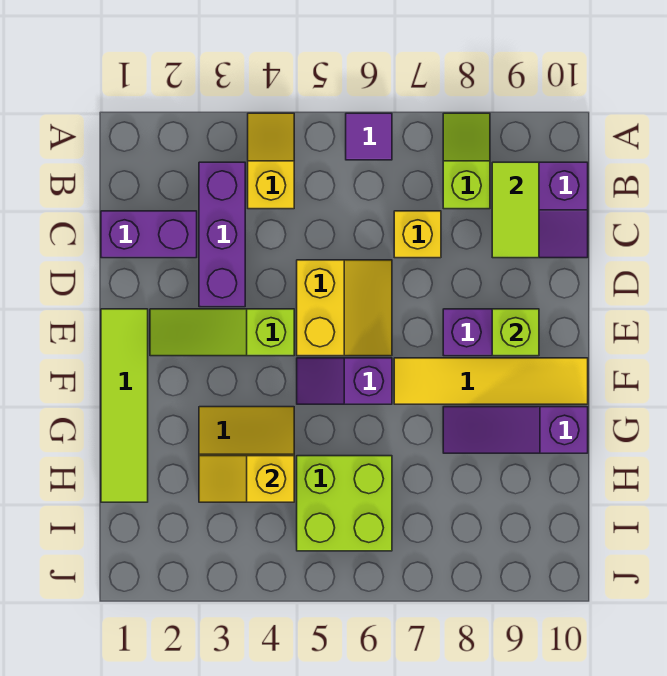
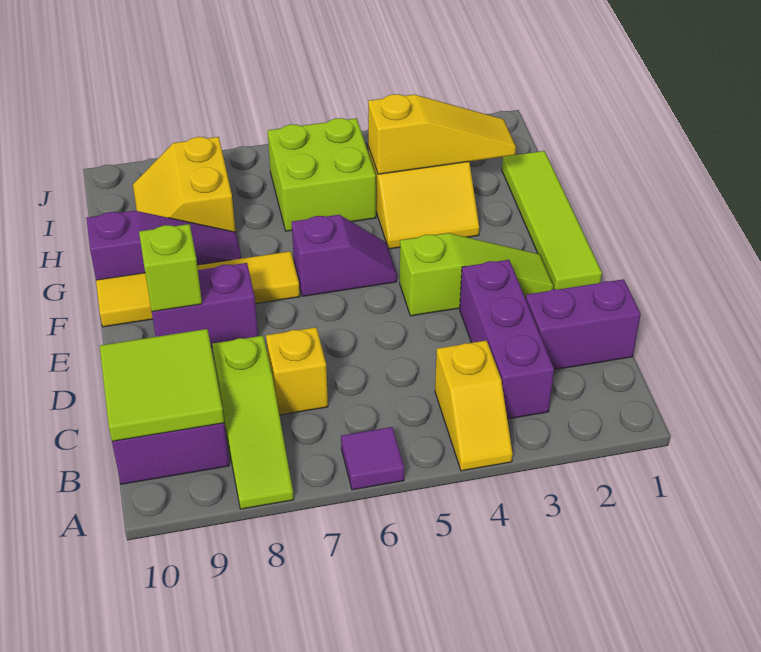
lime 1x2 slope [443,113,490,209] -> lime 1x3 slope [212,336,294,509]
lime 1x2 tile [492,162,539,258] -> lime 2x2 tile [100,329,224,441]
yellow 2x2 slope [297,260,392,356] -> yellow 2x2 slope moved to [133,137,236,232]
yellow 1x2 slope [199,456,294,502] -> yellow 1x3 slope [368,94,516,174]

